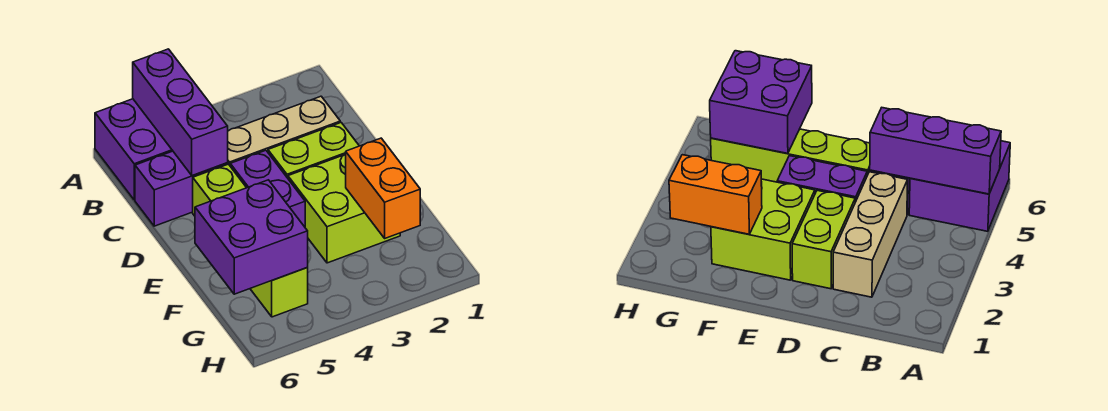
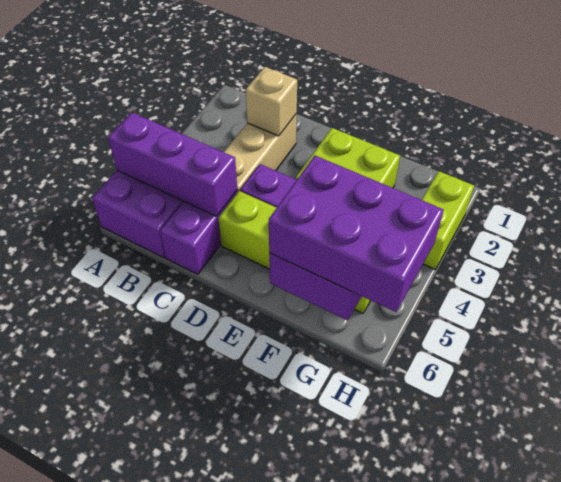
none -> tan 1x1 brick [246,67,297,136]
lime 1x2 brick [268,123,359,178] -> lime 1x2 brick moved to [422,171,474,269]
orange 1x2 brick [346,138,420,238] -> none
none -> purple 2x3 brick [269,156,444,312]

